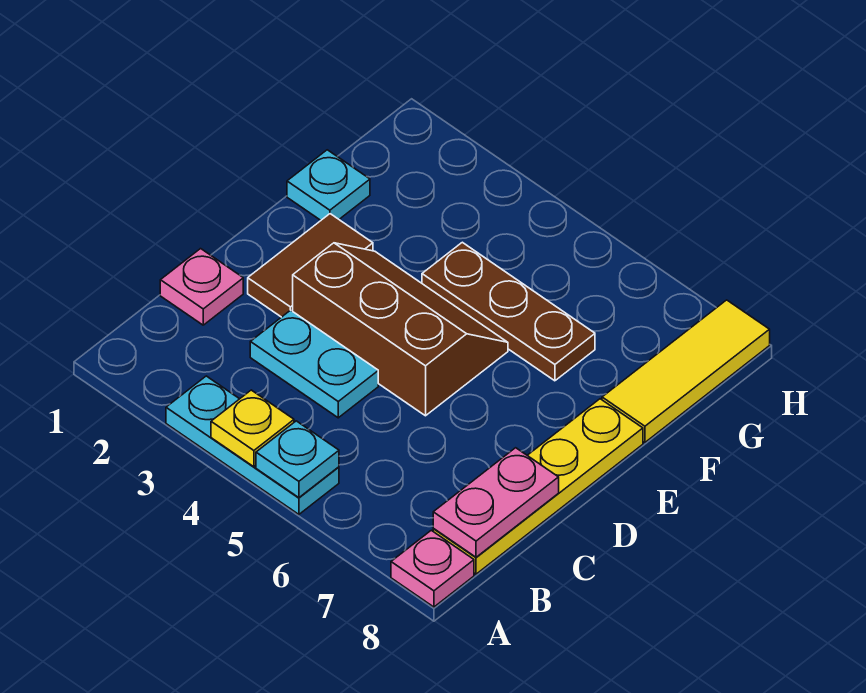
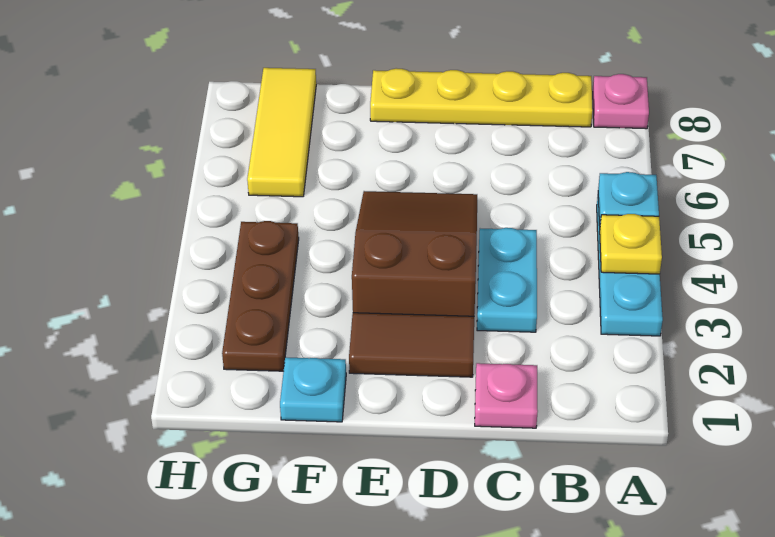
pink 1x2 plate [433,448,559,557] -> none
brown 2x3 slope [293,243,508,416] -> brown 2x3 slope turned to [352,191,477,316]
brown 1x3 plate [422,242,595,381] -> brown 1x3 plate moved to [222,221,299,371]
yellow 1x3 tile [602,300,770,442] -> yellow 1x3 tile turned to [247,68,316,197]

